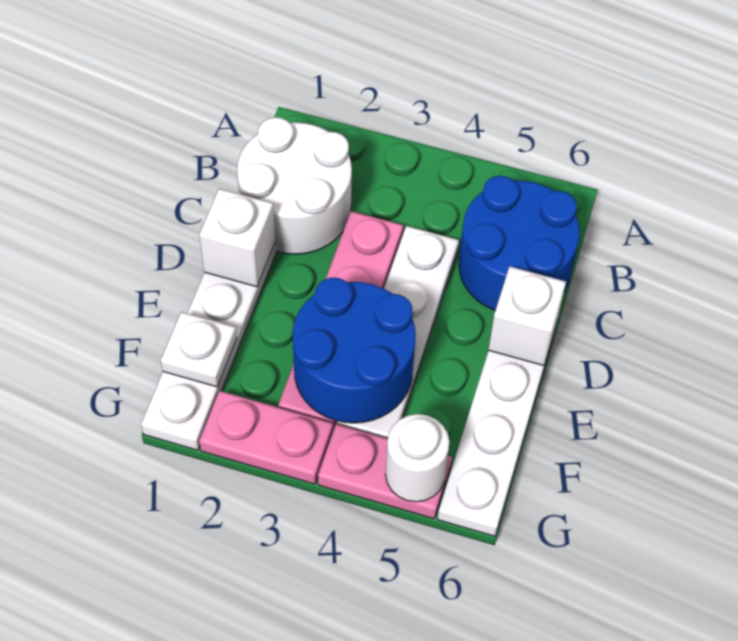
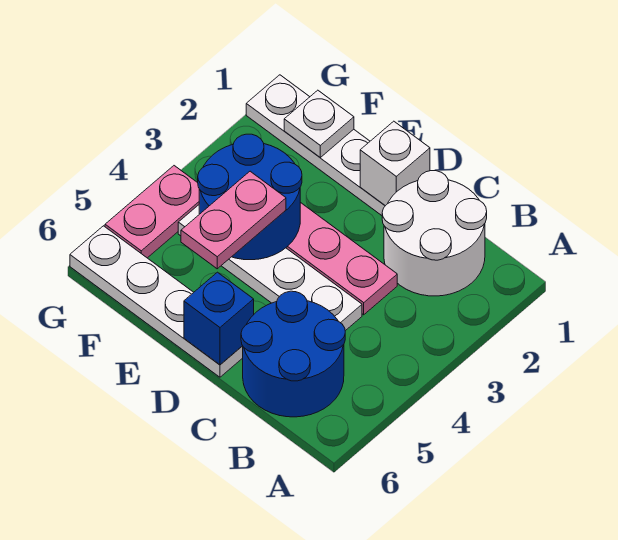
white 1x1 brick [489,266,566,366] -> blue 1x1 brick [184,272,254,365]
pink 1x2 plate [199,391,333,484] -> pink 1x2 plate moved to [181,171,286,269]
white 1x1 round brick [385,414,450,502] -> none

